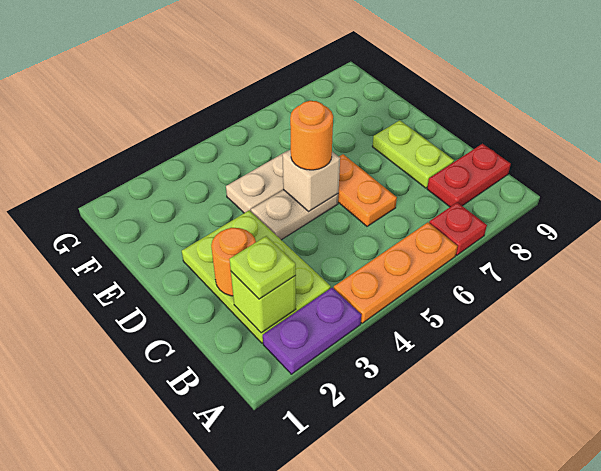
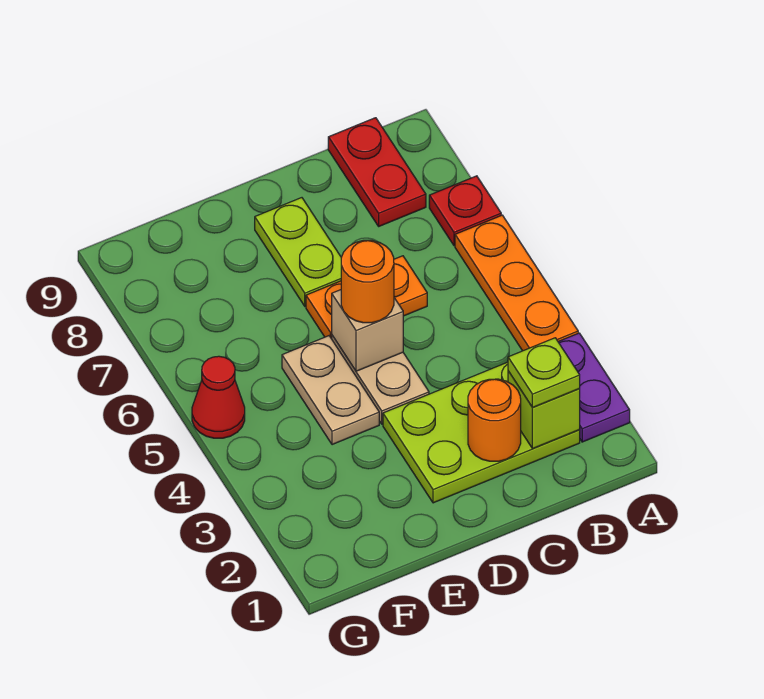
lime 1x2 plate [372,120,454,188] -> lime 1x2 plate turned to [255,198,341,306]
none -> red 1x1 cone [192,356,245,438]

